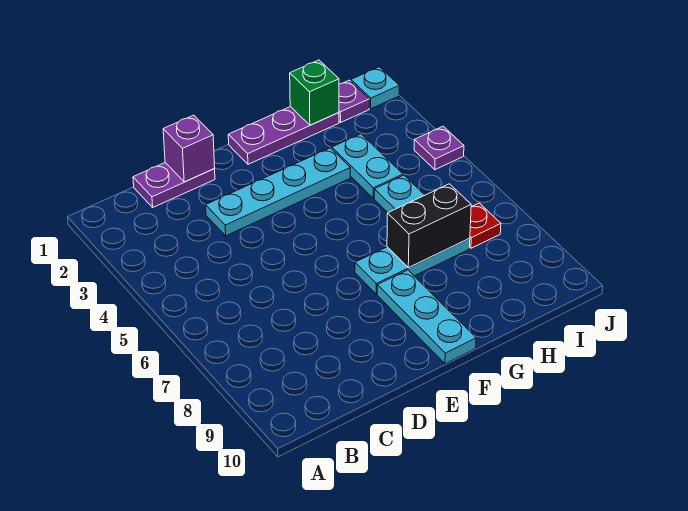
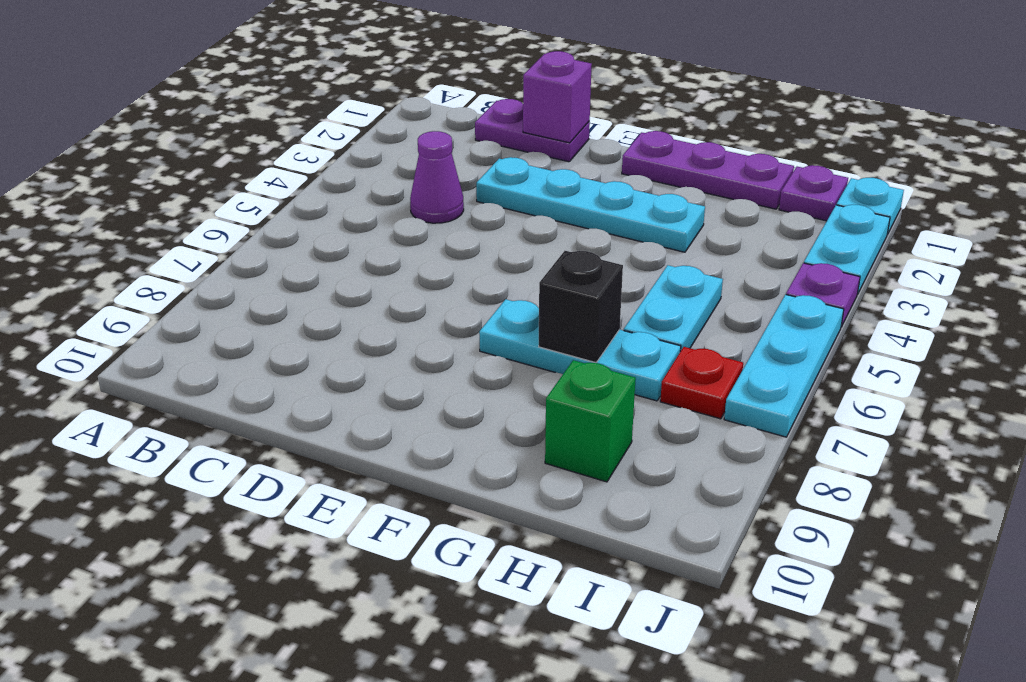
none -> purple 1x1 cone [410,131,464,223]
cyan 1x3 plate [377,270,476,364] -> cyan 1x3 plate moved to [724,295,844,437]
black 1x2 brick [387,184,471,268] -> black 1x1 brick [539,251,623,363]
green 1x1 brick [290,60,339,125] -> green 1x1 brick moved to [545,360,636,482]
cyan 1x2 plate [332,134,403,198] -> cyan 1x2 plate moved to [804,205,890,294]

